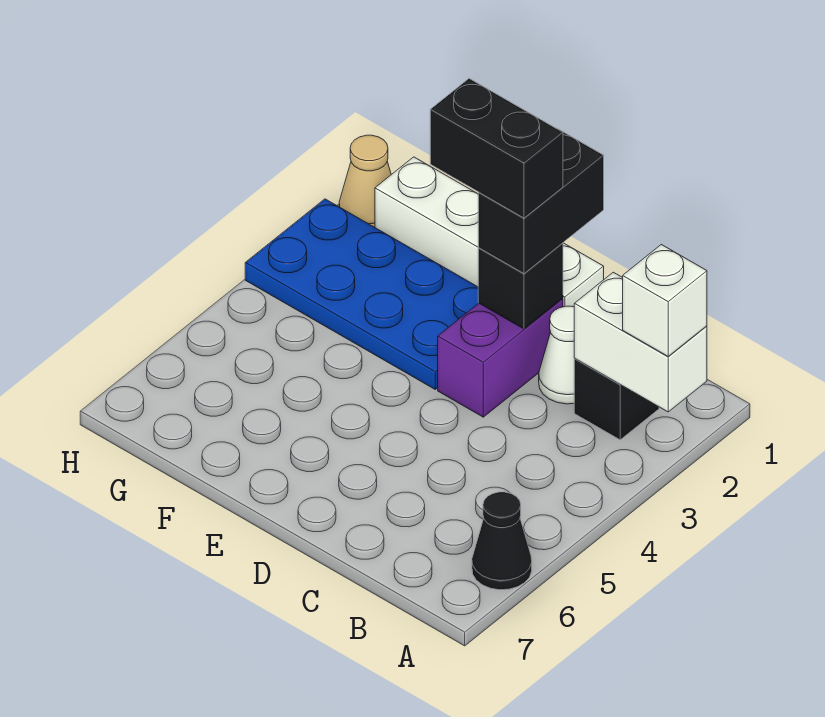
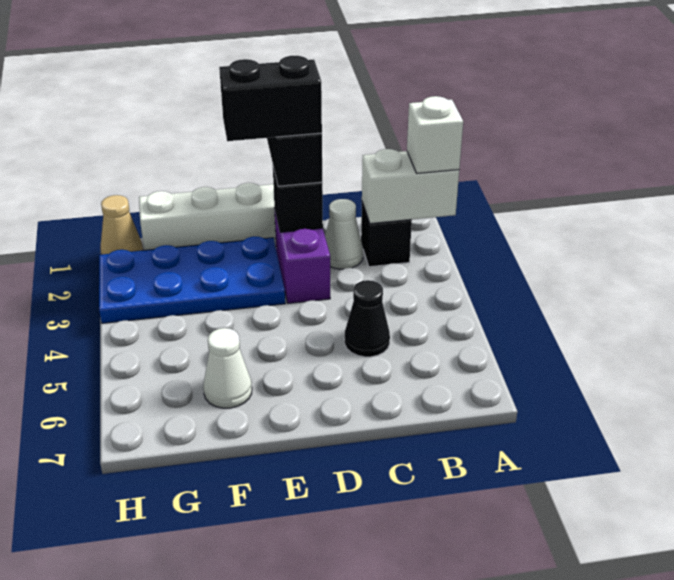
black 1x1 cone [472,492,532,590] -> black 1x1 cone moved to [344,280,390,357]
none -> white 1x1 cone [203,328,252,408]

